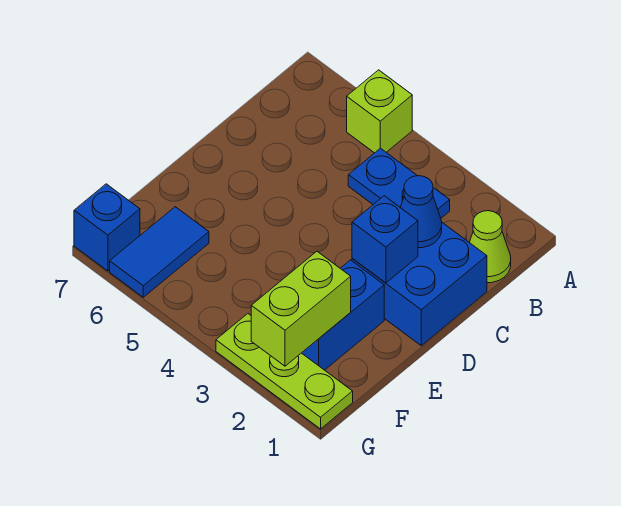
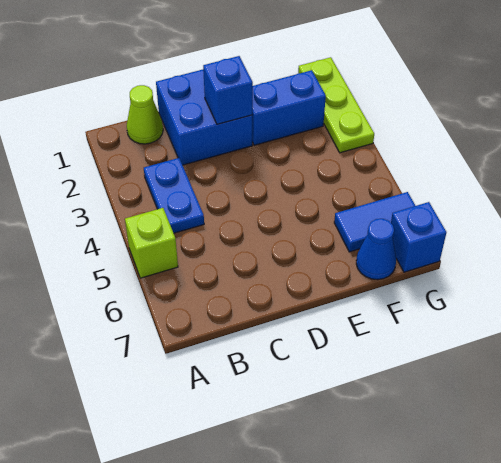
blue 1x1 cone [400,176,442,248] -> blue 1x1 cone moved to [356,219,396,280]
lime 1x2 brick [251,252,351,366] -> none

